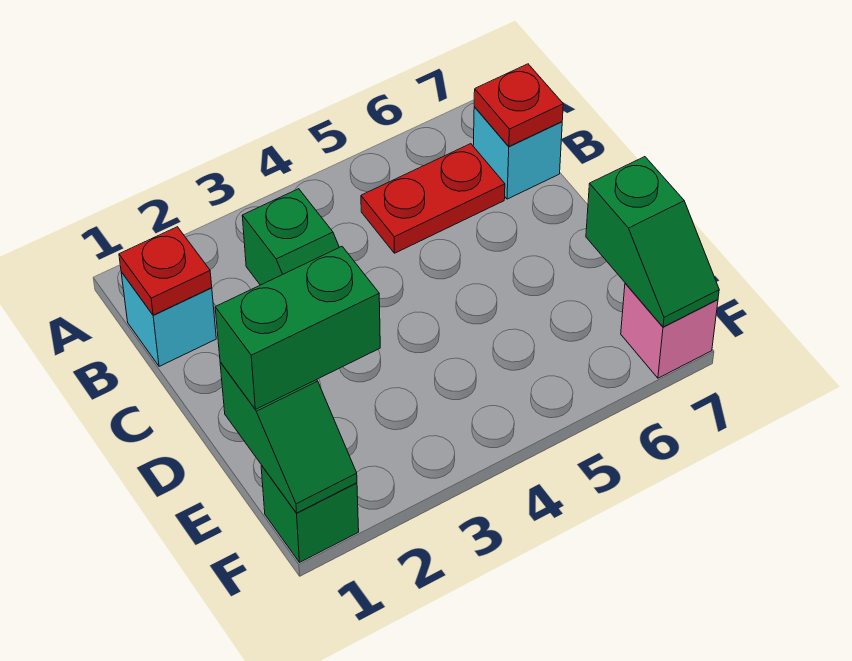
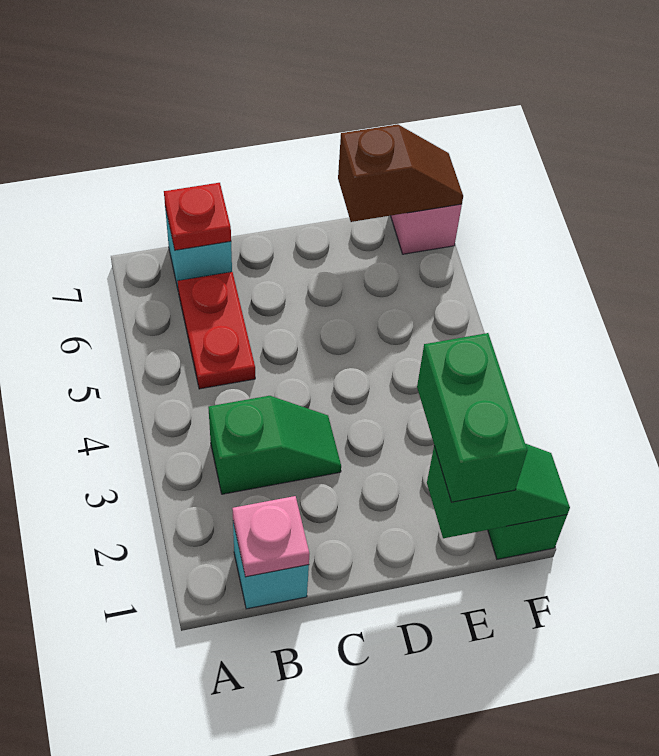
red 1x1 plate [119,227,212,315] -> pink 1x1 plate [232,496,309,577]
green 1x2 slope [586,157,719,327] -> brown 1x2 slope [338,124,463,222]

